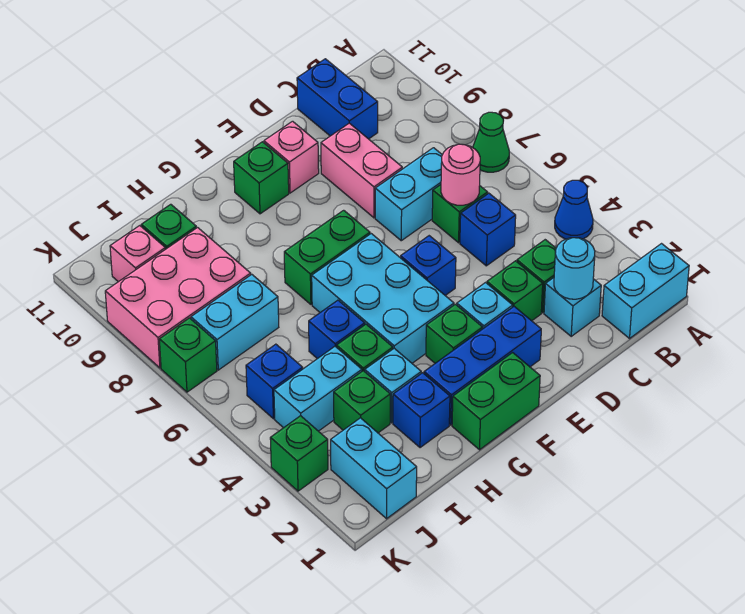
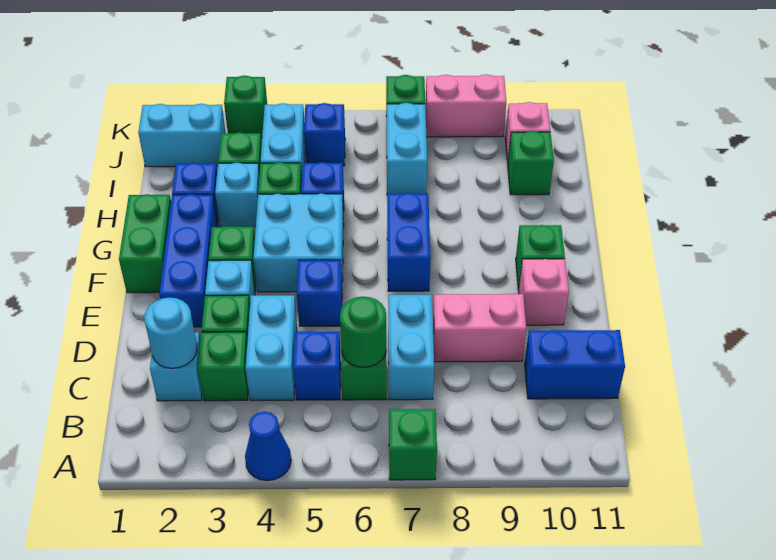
cyan 1x2 brick [602,244,689,338] -> cyan 1x2 brick moved to [246,295,297,400]
green 1x1 cone [473,112,509,172] -> green 1x1 brick [389,409,437,480]
pink 1x1 round brick [441,144,480,205] -> green 1x1 round brick [340,297,386,367]
cyan 2x3 brick [312,234,454,363] -> cyan 2x2 brick [253,193,344,292]
green 1x2 brick [284,210,370,304] -> blue 1x2 brick [387,193,431,291]
pink 2x3 brick [105,228,251,368] -> pink 1x2 brick [425,74,506,137]

